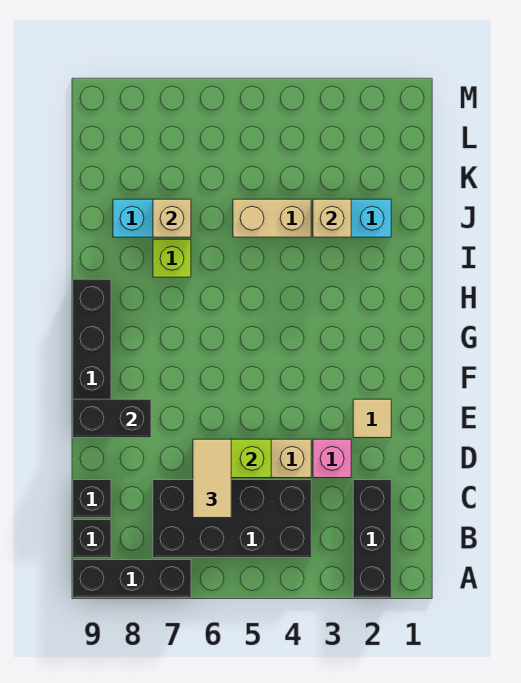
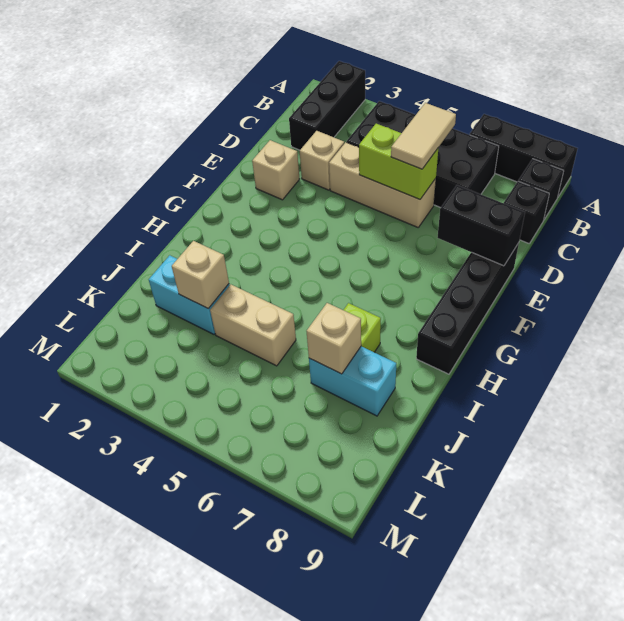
pink 1x1 brick [313,439,351,478] -> tan 1x1 brick [300,131,344,190]
tan 1x1 tile [353,399,391,438] -> tan 1x1 brick [252,140,299,200]

